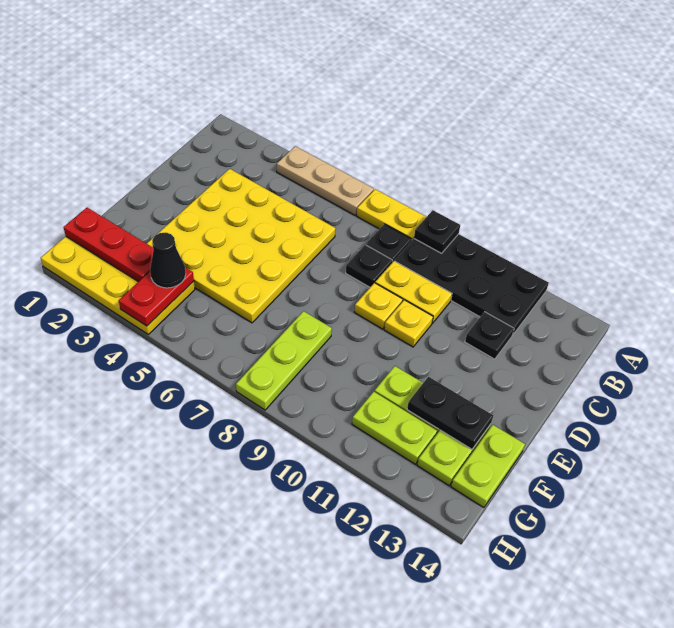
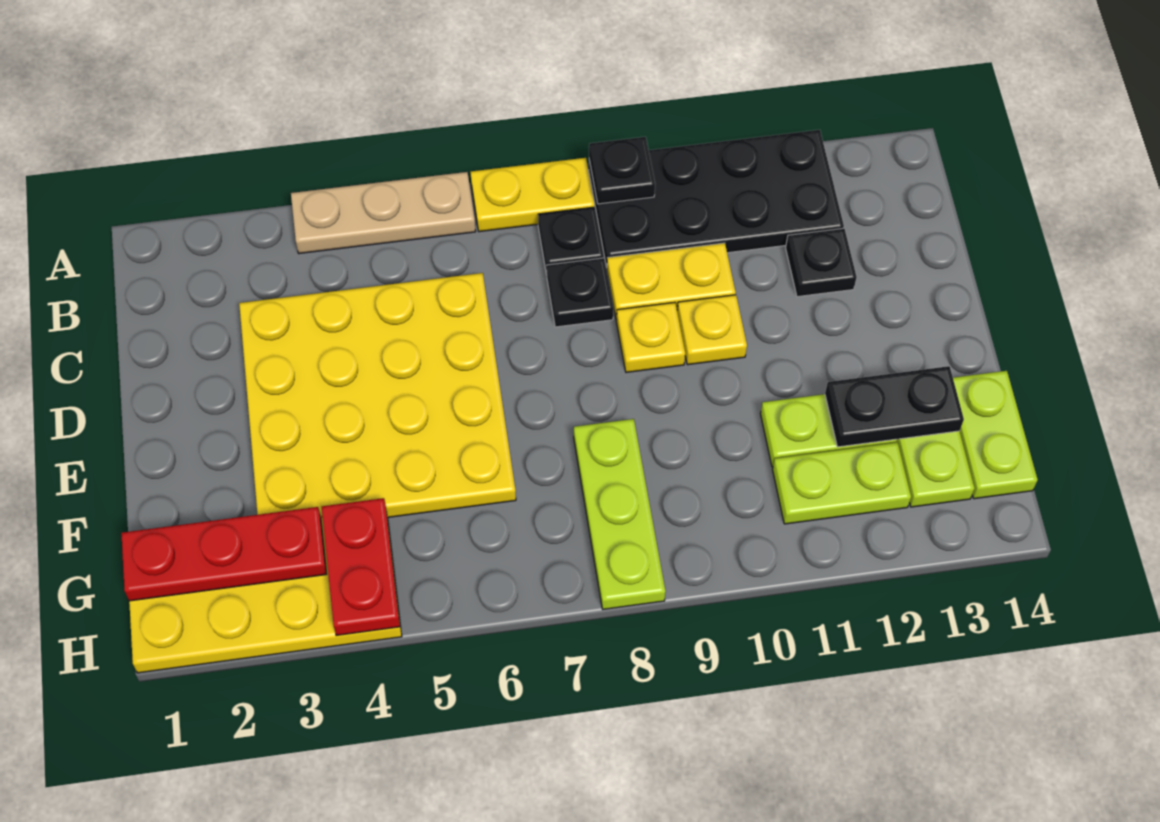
black 1x1 cone [150,232,186,288] -> none

